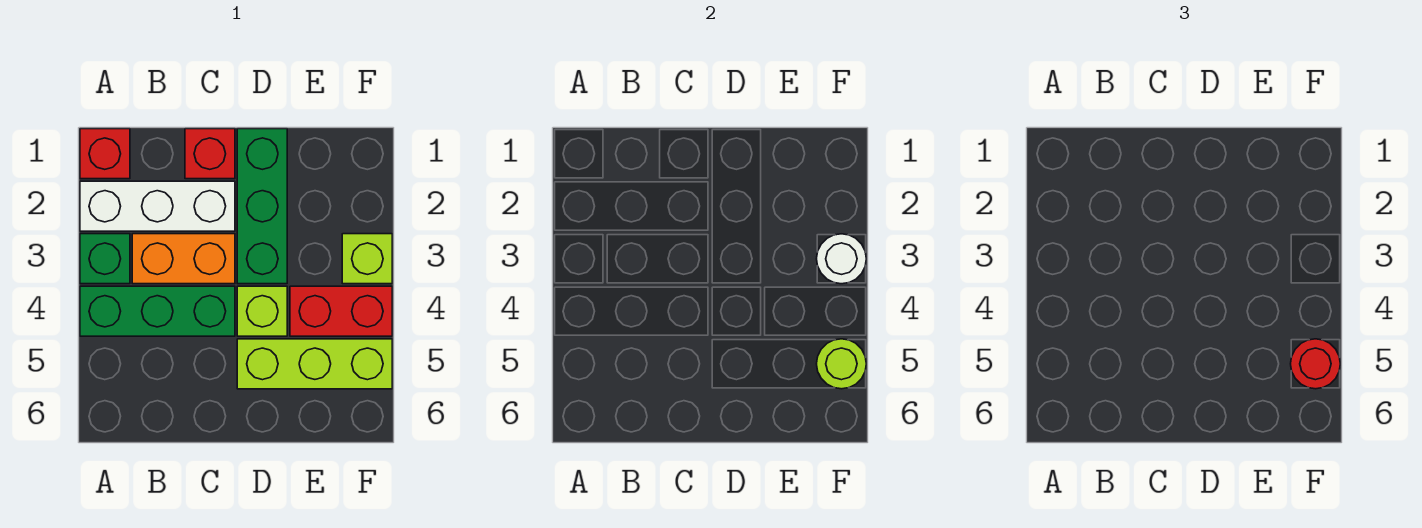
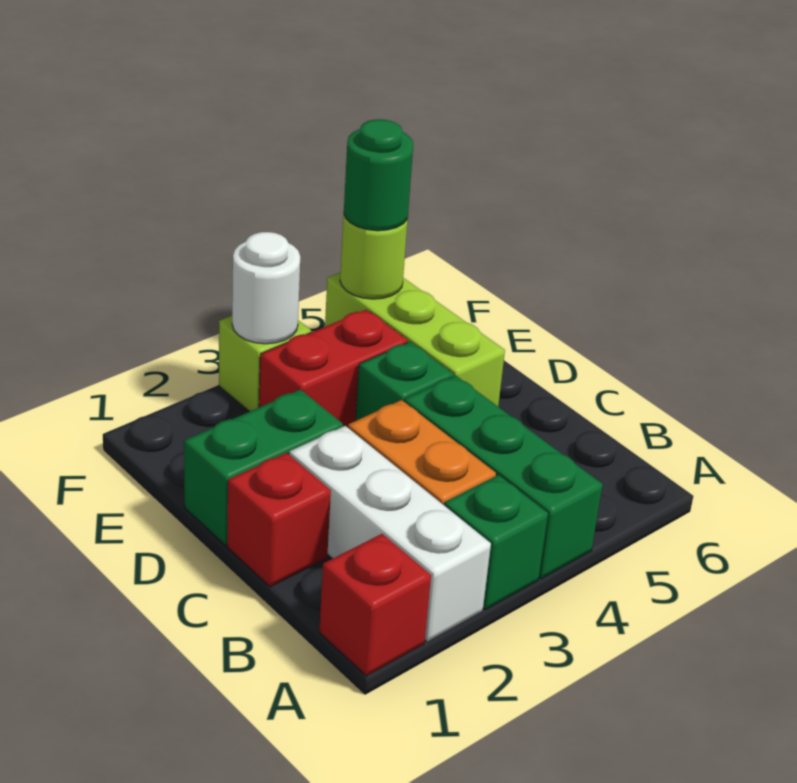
green 1x3 brick [237,129,287,284] -> green 1x2 brick [184,390,343,545]
lime 1x1 brick [237,286,287,336] -> green 1x1 brick [356,342,453,421]
red 1x2 brick [290,286,392,336] -> red 1x2 brick turned to [259,310,408,427]
red 1x1 round brick [1291,339,1340,389] -> green 1x1 round brick [344,119,413,231]

